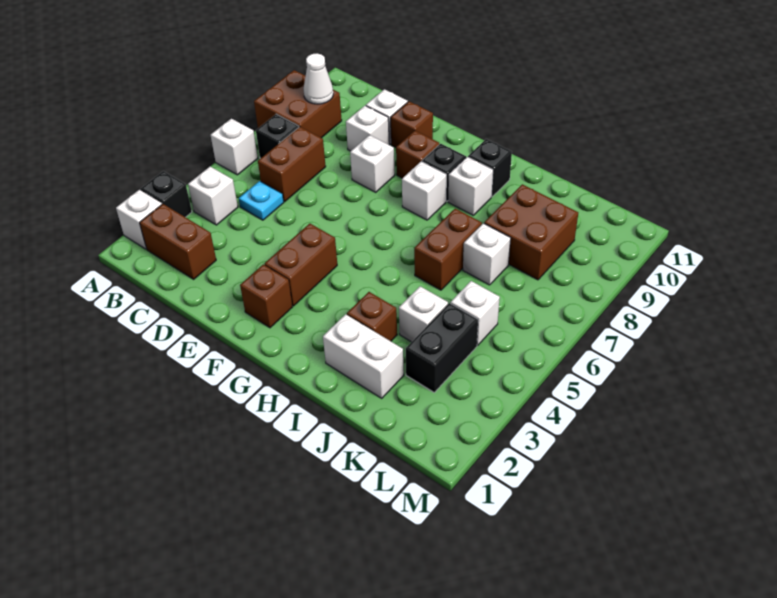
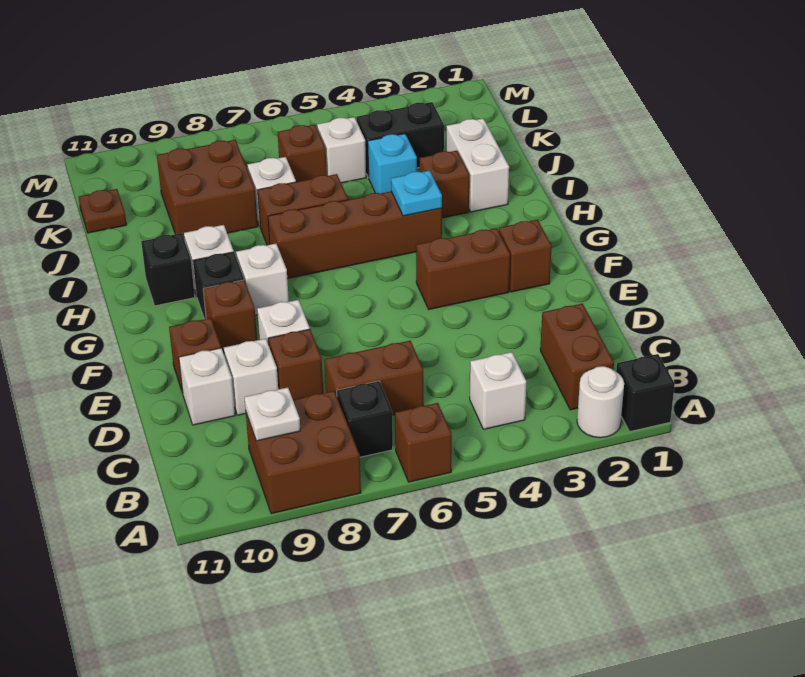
white 1x1 brick [116,190,162,249] -> white 1x1 round brick [577,366,624,438]
black 1x1 brick [141,171,192,217] -> black 1x1 brick moved to [616,354,675,432]
white 1x1 brick [211,119,258,175] -> brown 1x1 brick [395,403,452,482]
white 1x1 cone [303,53,333,104] -> white 1x1 plate [244,387,300,441]
cyan 1x1 plate [239,181,284,220] -> cyan 1x1 plate moved to [391,171,442,216]
none -> brown 1x1 brick [268,329,323,400]
none -> brown 1x4 brick [268,191,442,279]
white 1x1 brick [399,286,448,342] -> cyan 1x1 brick [368,134,417,194]
none -> brown 1x1 brick [278,125,327,182]
none -> brown 1x1 plate [79,189,126,233]

